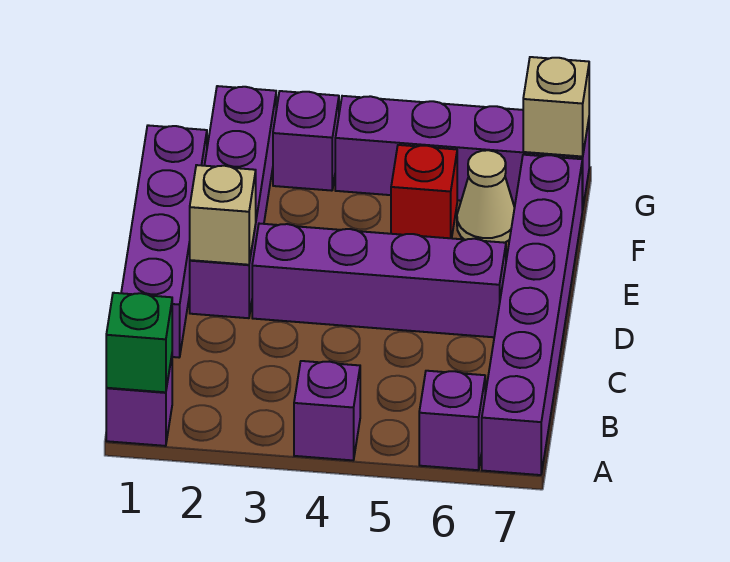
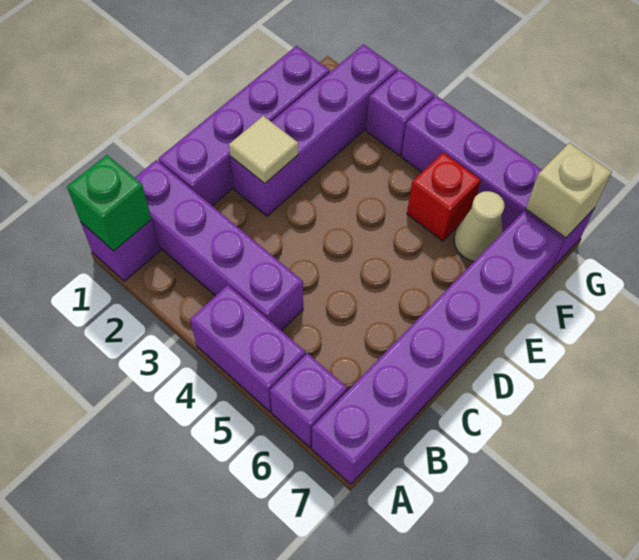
purple 1x1 brick [294,361,360,460] -> purple 1x2 brick [190,285,305,412]
tan 1x1 brick [190,165,256,265] -> tan 1x1 tile [229,116,299,183]
purple 1x4 brick [252,224,506,337] -> purple 1x4 brick moved to [135,160,303,331]

